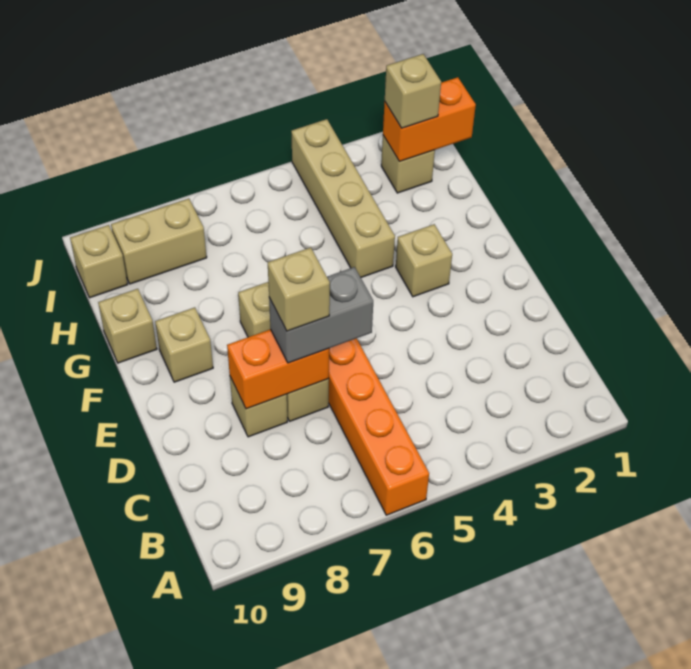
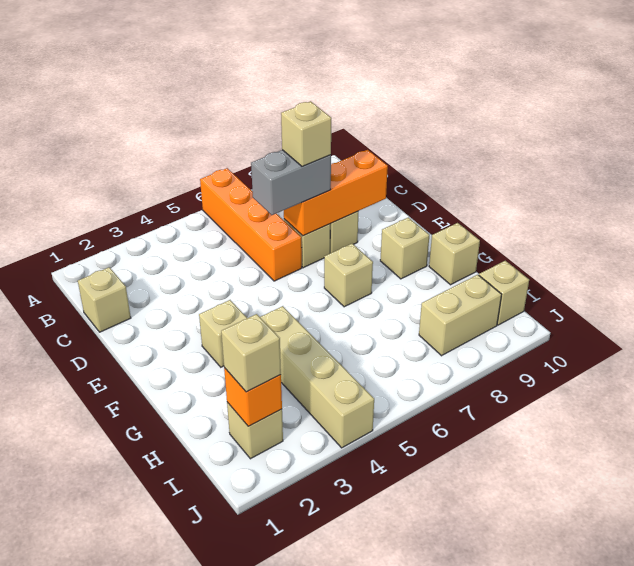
none -> tan 1x1 brick [78,267,131,332]
orange 1x2 brick [227,329,329,409] -> orange 1x3 brick [284,150,388,236]
orange 1x2 brick [383,77,476,162] -> orange 1x1 brick [224,368,282,426]

